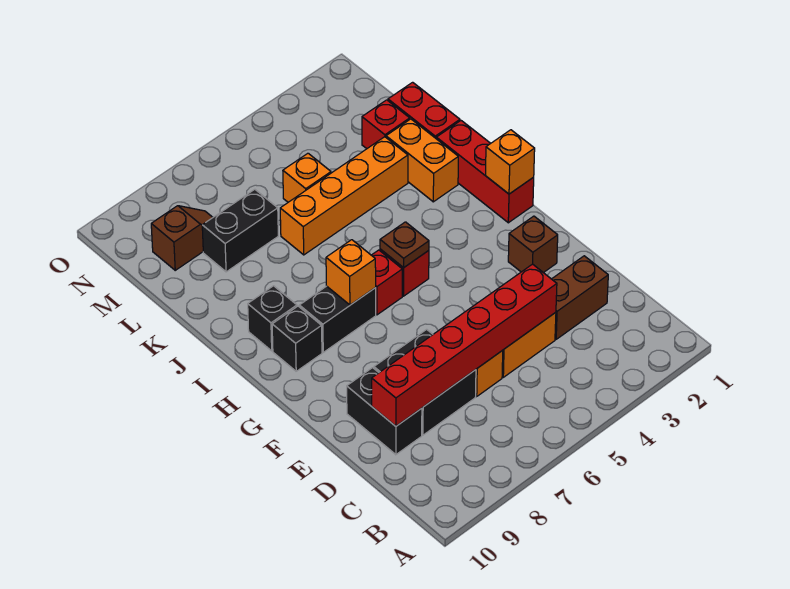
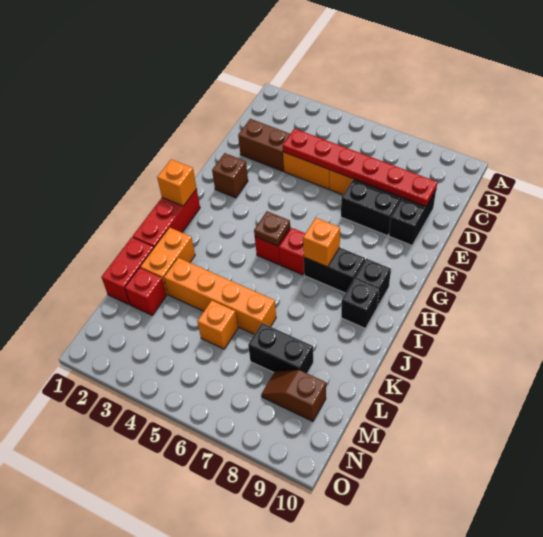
red 1x6 brick [372,264,557,426] -> red 1x6 plate [283,129,437,207]

